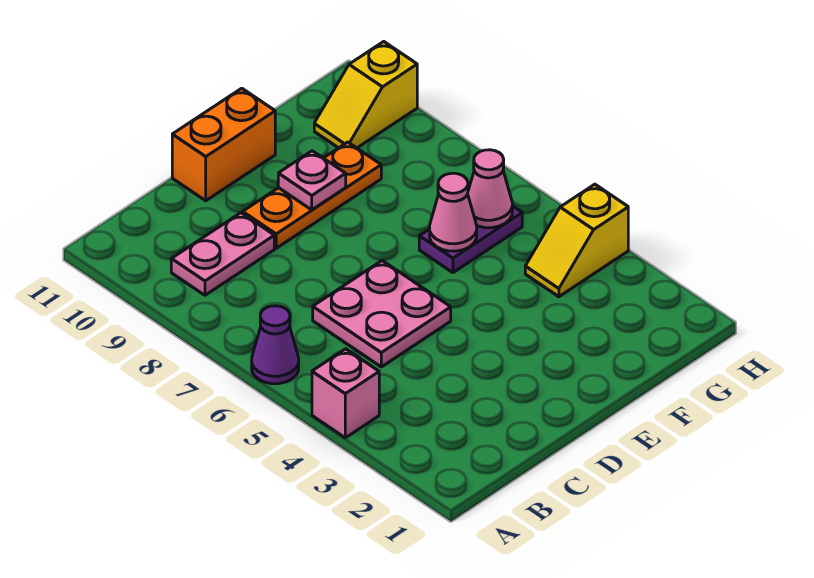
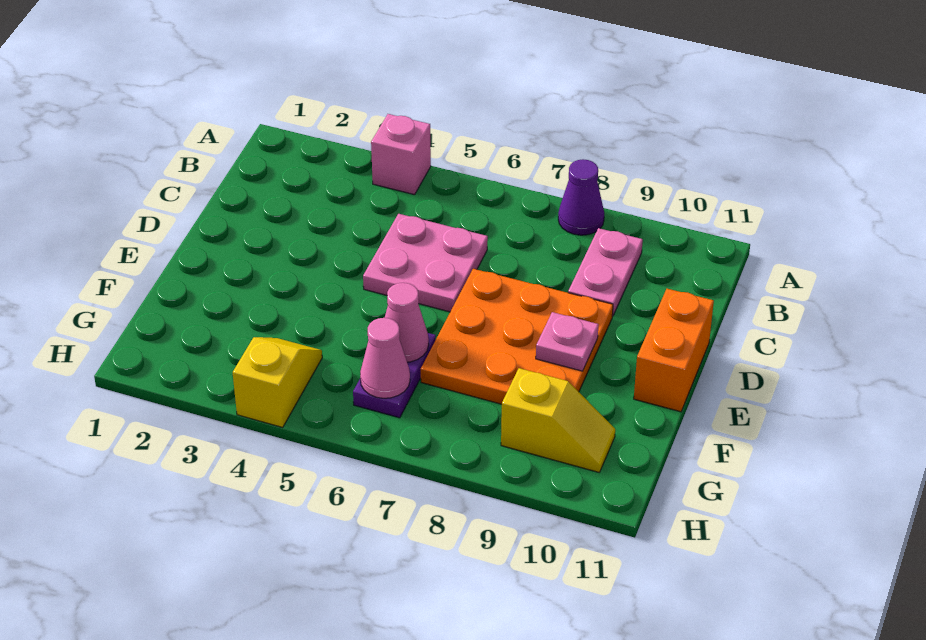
purple 1x1 cone [252,306,299,384] -> purple 1x1 cone moved to [558,159,604,235]
orange 1x3 plate [243,142,381,248] -> orange 3x3 plate [421,269,613,404]
yellow 1x2 slope [314,42,417,148] -> yellow 1x2 slope turned to [501,368,615,472]

